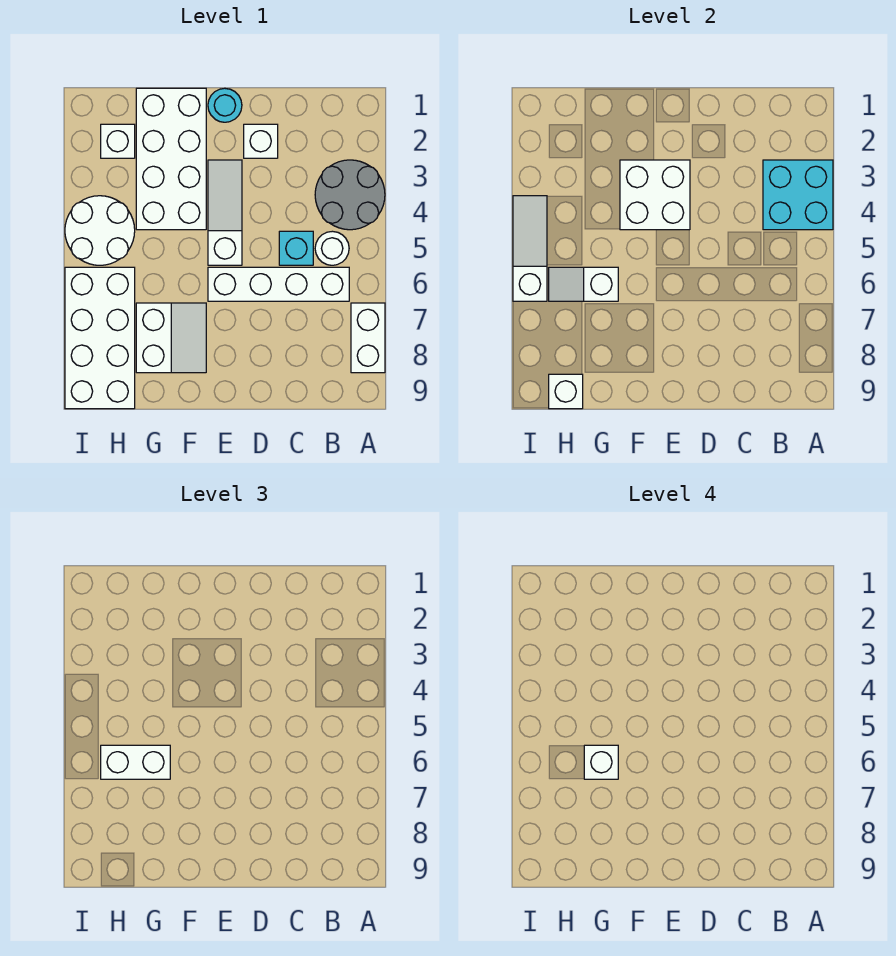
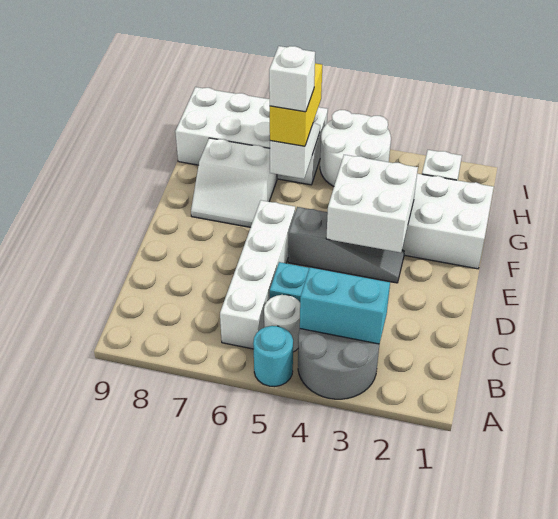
cyan 2x2 brick [763,160,833,230] -> cyan 1x2 brick [300,267,390,344]
white 1x2 brick [351,303,385,373] -> none
white 1x1 brick [244,124,278,158] -> none
cyan 1x1 round brick [208,88,242,122] -> cyan 1x1 round brick moved to [253,326,293,387]
white 1x3 slope [208,160,242,265] -> grey 1x3 slope [288,207,404,283]
white 1x2 brick [101,745,170,779] -> yellow 1x2 brick [270,63,322,146]
white 1x1 brick [549,374,583,409] -> none
white 1x3 slope [513,196,547,301] -> none

